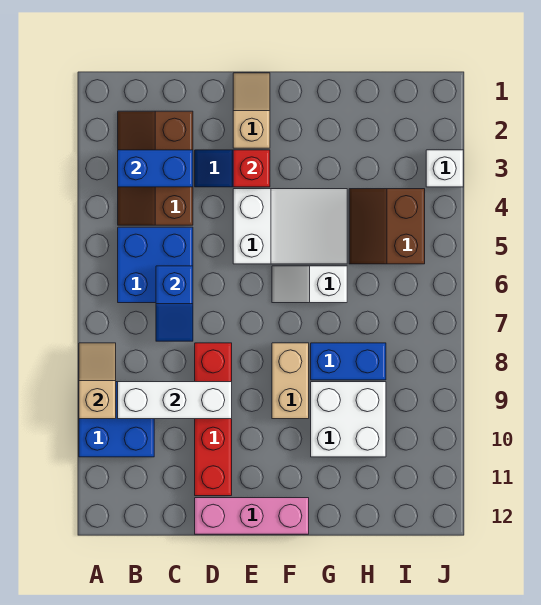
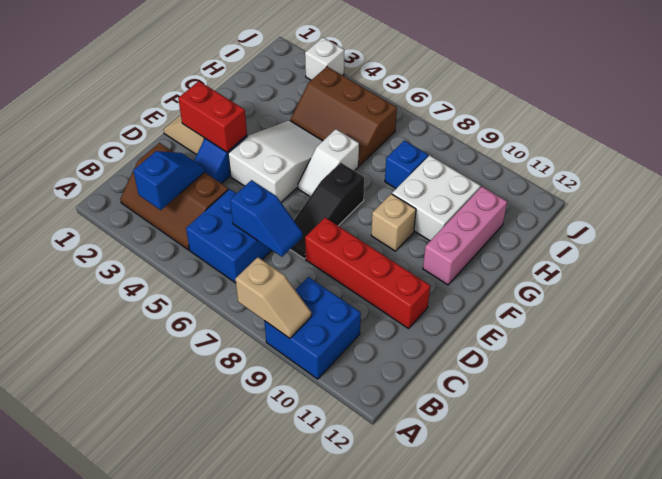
tan 1x2 slope [79,343,116,419] -> tan 1x2 slope turned to [235,257,312,338]
blue 1x2 brick [118,150,193,187] -> blue 1x2 slope [133,151,204,210]
white 1x3 brick [118,382,232,419] -> none
none -> black 1x3 slope [290,163,364,259]
pink 1x3 brick [195,498,309,534] -> pink 1x3 brick moved to [423,187,507,285]
red 1x1 brick [233,150,270,187] -> red 1x2 brick [178,81,247,152]
tan 1x2 brick [272,343,309,419] -> tan 1x1 brick [371,194,416,251]
blue 1x2 brick [311,343,386,380] -> blue 1x1 brick [385,140,428,188]
brown 2x2 slope [349,189,425,264] -> brown 2x3 slope [290,67,397,166]

